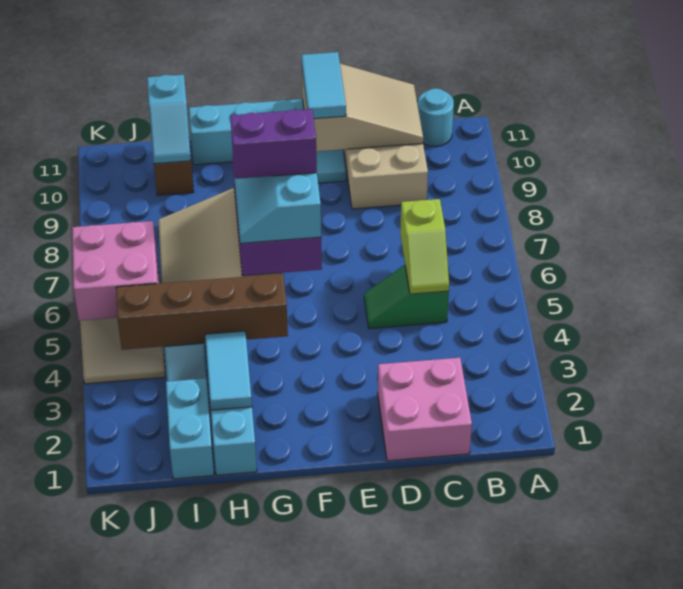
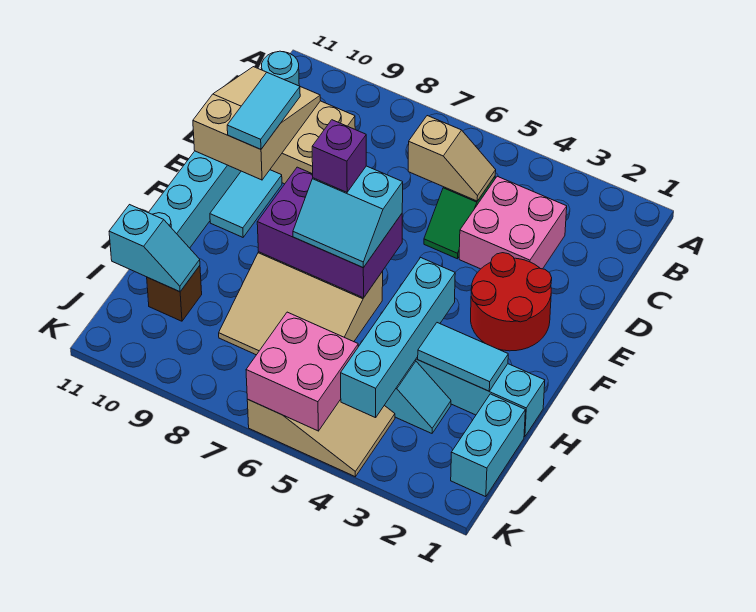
pink 2x2 brick [378,358,472,461] -> pink 2x2 brick moved to [459,176,567,269]
lime 1x2 slope [400,199,449,294] -> tan 1x2 slope [408,116,496,201]
none -> red 2x2 round brick [471,253,552,351]
cyan 1x2 tile [301,52,346,119] -> cyan 1x2 tile turned to [227,73,300,149]
purple 1x2 brick [230,109,317,179] -> purple 1x1 brick [312,120,366,192]
brown 1x4 brick [116,274,288,350] -> cyan 1x4 brick [341,258,455,418]
cyan 1x2 brick [166,378,214,479] -> cyan 1x2 brick turned to [451,394,525,497]

